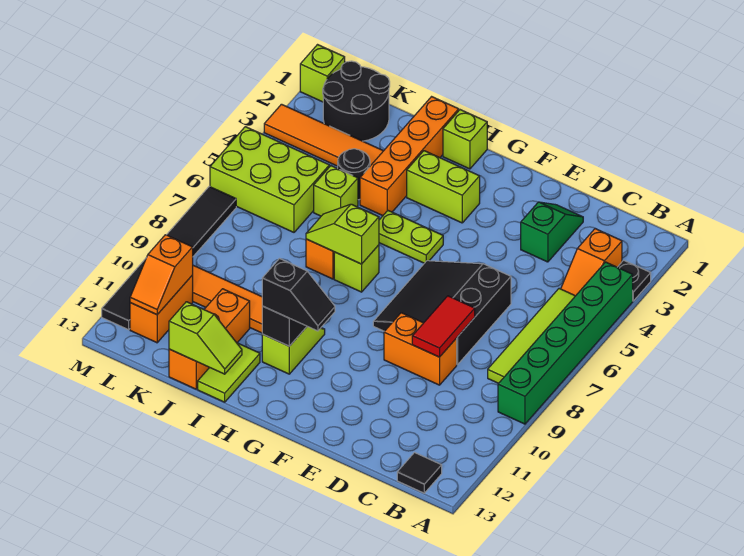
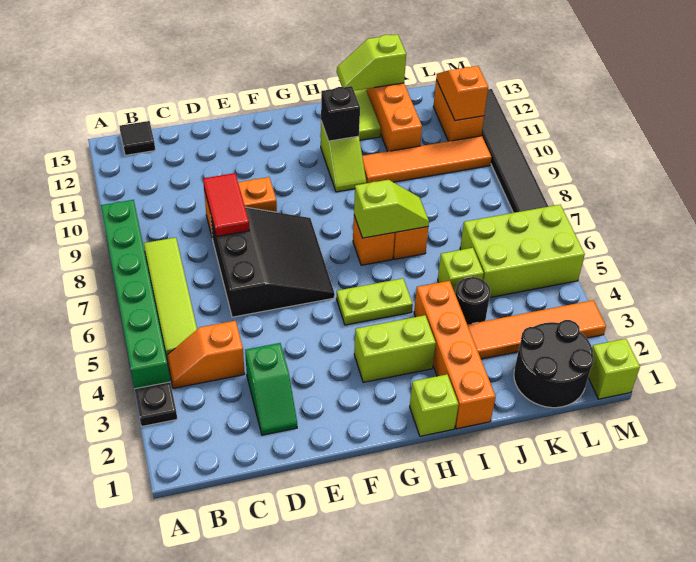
orange 1x2 slope [561,229,622,296] -> orange 1x2 slope turned to [166,321,245,388]
black 1x2 slope [262,259,335,331] -> none
lime 1x1 brick [334,245,379,292] -> orange 1x1 brick [353,216,395,265]

